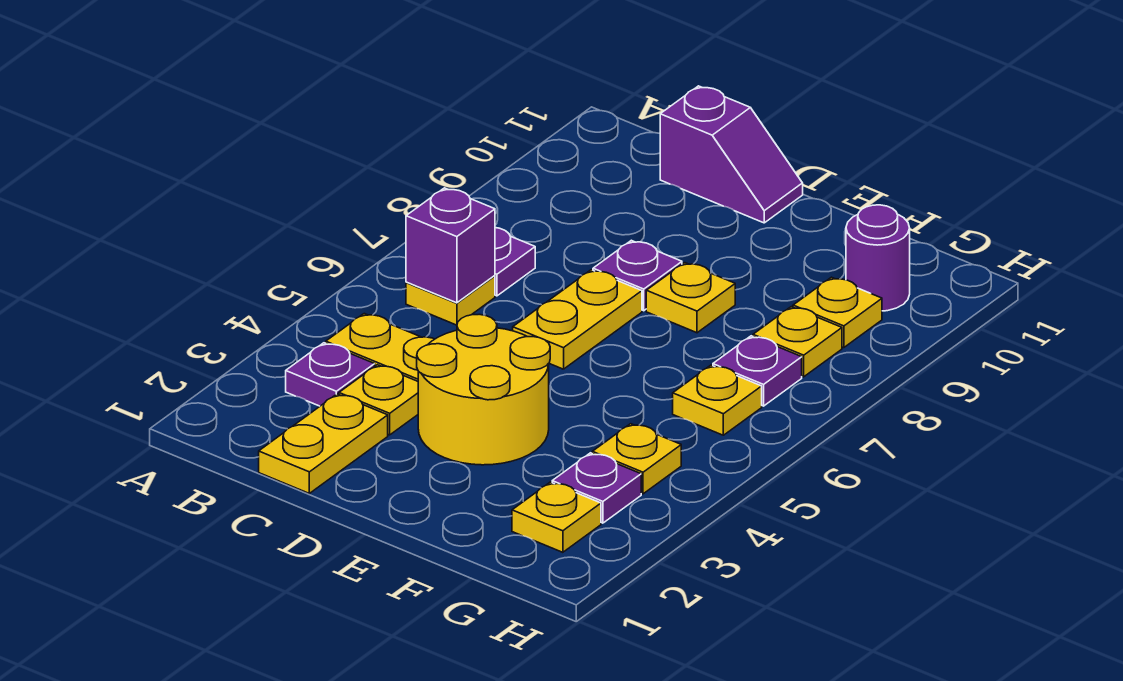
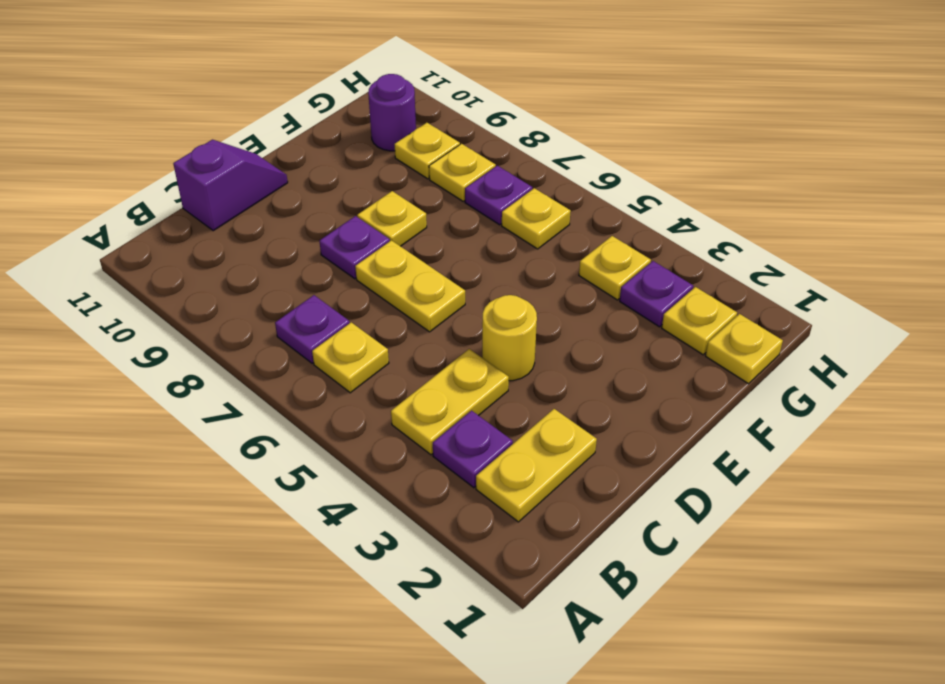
purple 1x1 brick [406,188,495,303] -> none
yellow 1x2 plate [259,394,388,493] -> yellow 1x2 plate turned to [476,409,597,522]
yellow 1x1 plate [339,365,418,435] -> yellow 1x1 plate moved to [706,314,783,384]
yellow 2x2 round brick [417,314,550,465] -> yellow 1x1 round brick [482,295,537,381]

